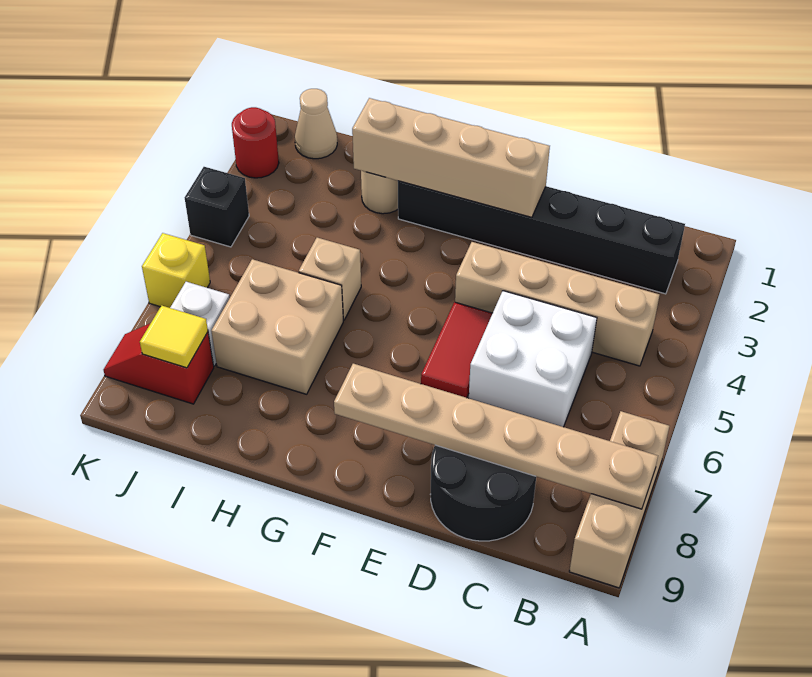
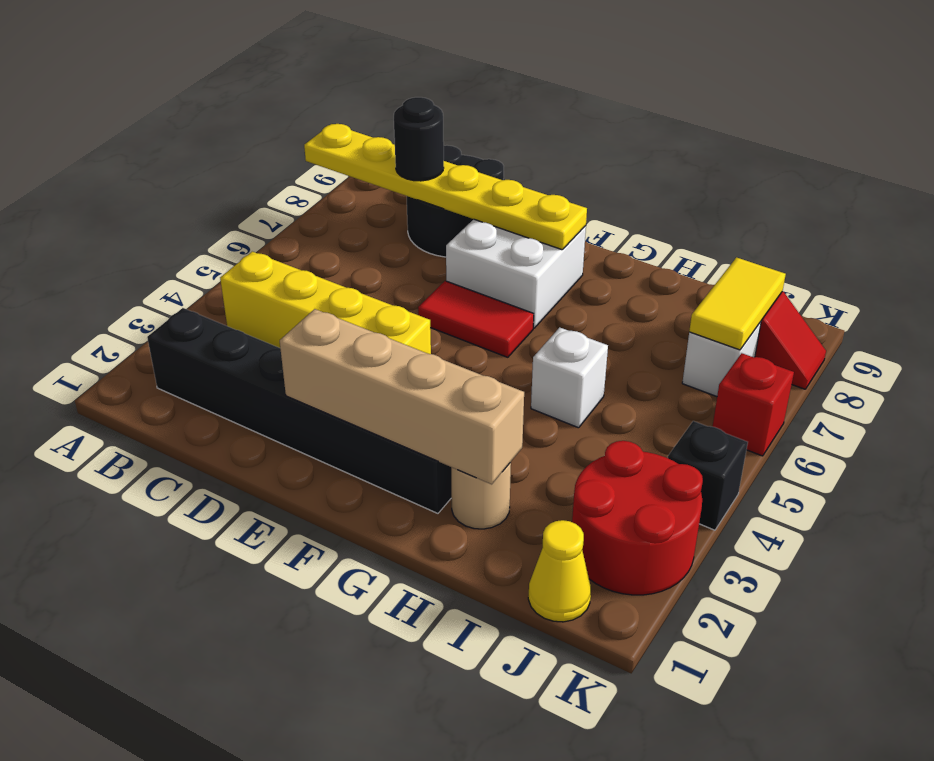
tan 1x3 brick [569,411,669,588] -> none
tan 1x6 plate [334,364,658,509] -> yellow 1x6 plate [304,124,587,250]
tan 1x4 brick [455,242,659,366] -> yellow 1x4 brick [220,252,431,354]
white 2x2 brick [469,291,597,427] -> white 2x2 brick moved to [446,219,586,328]
none -> black 1x1 round brick [394,97,444,181]
red 1x2 tile [421,302,493,398] -> red 1x2 tile turned to [418,281,534,357]
tan 1x1 brick [299,238,361,320] -> white 1x1 brick [531,327,608,428]
tan 2x2 brick [212,259,343,394] -> none
tan 1x1 cone [295,89,337,159] -> yellow 1x1 cone [528,520,591,622]
yellow 1x1 tile [140,306,208,368] -> yellow 1x2 tile [689,257,786,350]
red 1x1 round brick [232,107,279,178] -> red 2x2 round brick [572,441,703,595]
yellow 1x1 brick [142,233,210,308] -> red 1x1 brick [712,353,794,456]

